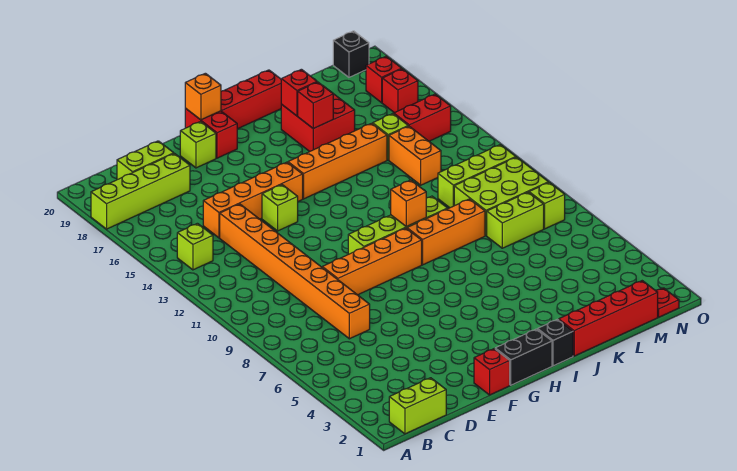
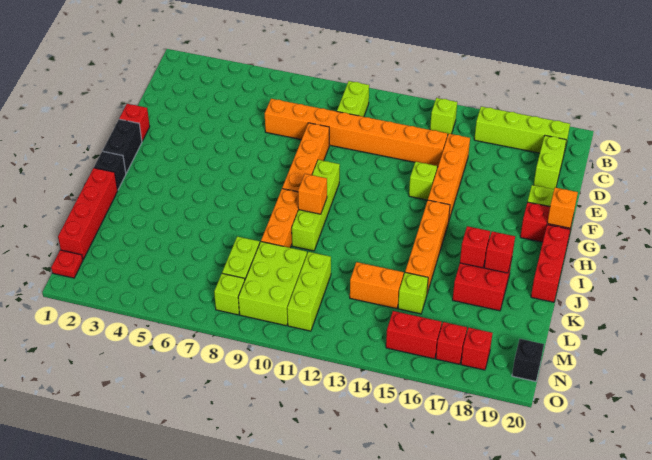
lime 1x4 brick [91,154,190,229] -> lime 1x4 brick turned to [474,106,570,153]
lime 1x2 brick [389,378,446,434] -> lime 1x2 brick moved to [337,81,369,117]
red 1x2 brick [394,94,451,141] -> red 1x2 brick turned to [386,311,442,359]

